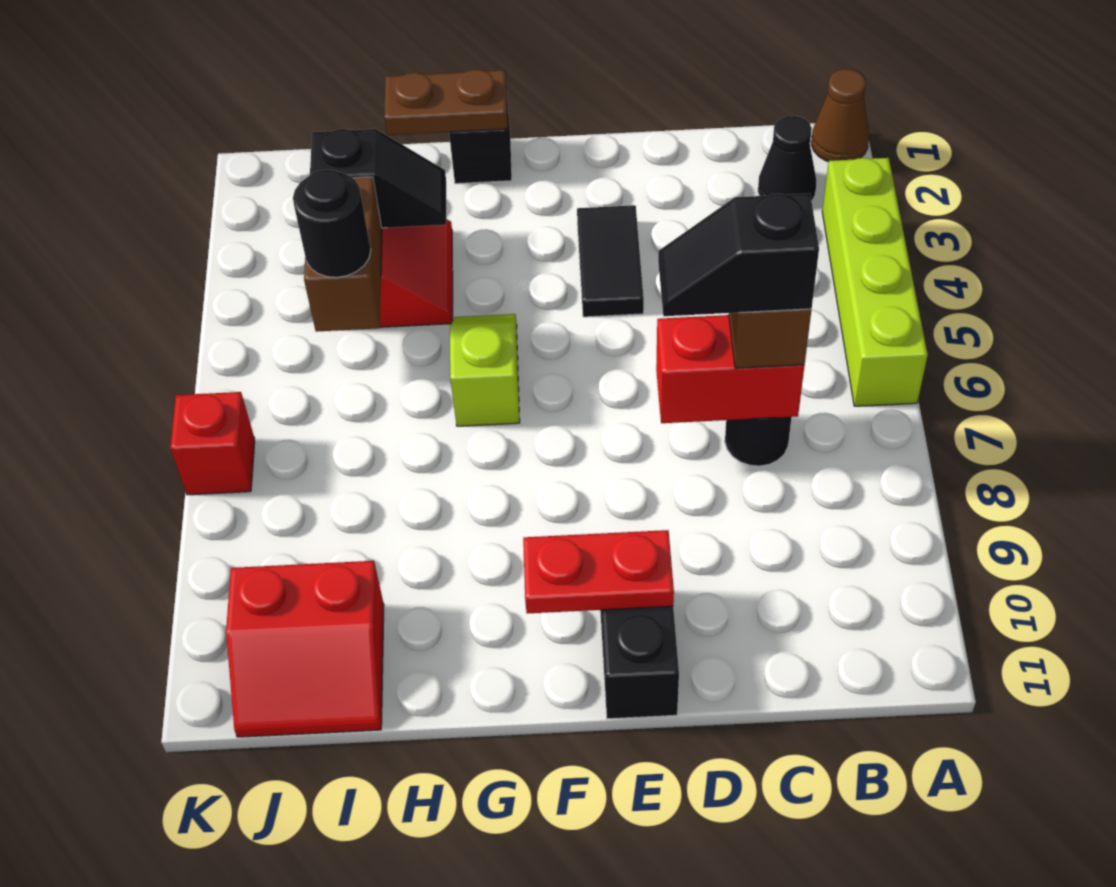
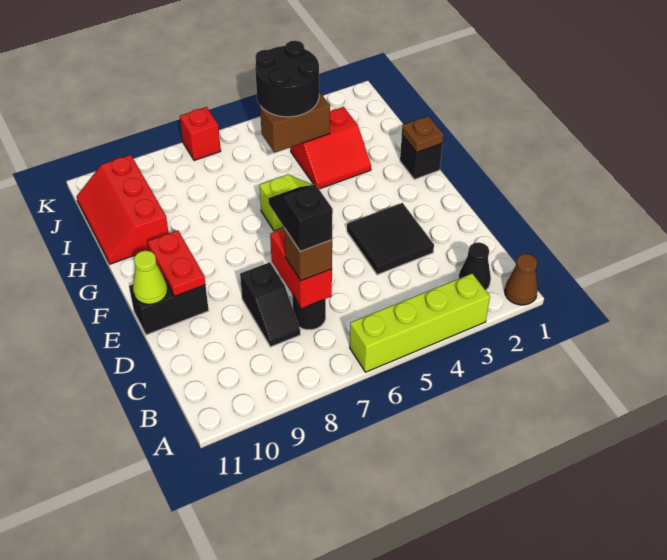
black 1x2 tile [577,205,644,317] -> black 2x2 tile [347,203,434,275]
none -> lime 1x1 cone [133,251,168,304]
brown 1x2 plate [384,69,508,135] -> brown 1x1 plate [402,116,444,152]
black 1x2 slope [310,129,446,228] -> black 1x2 slope moved to [240,262,300,347]
black 1x1 round brick [293,170,371,277] -> black 2x2 round brick [255,41,319,117]
red 2x2 slope [226,561,384,737] -> red 2x3 slope [76,155,169,264]

